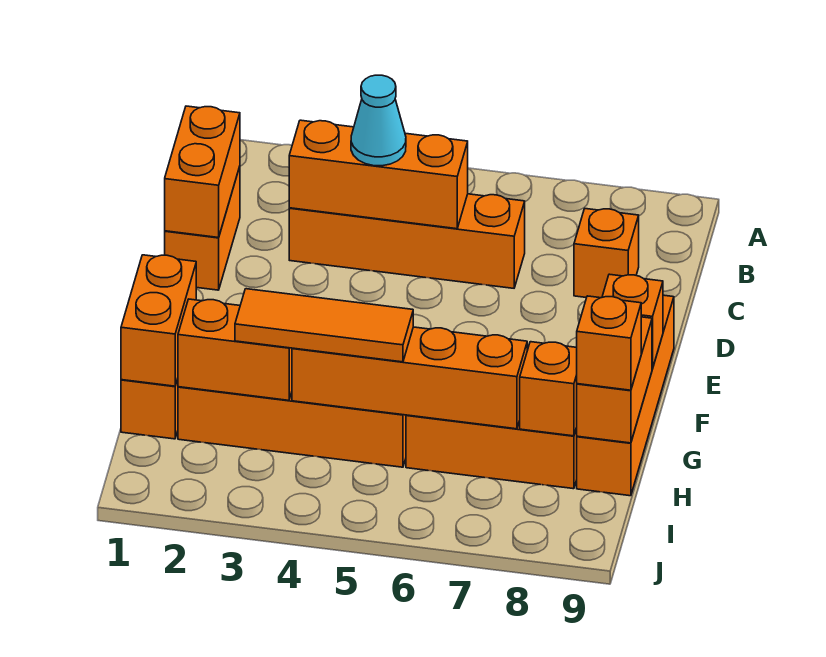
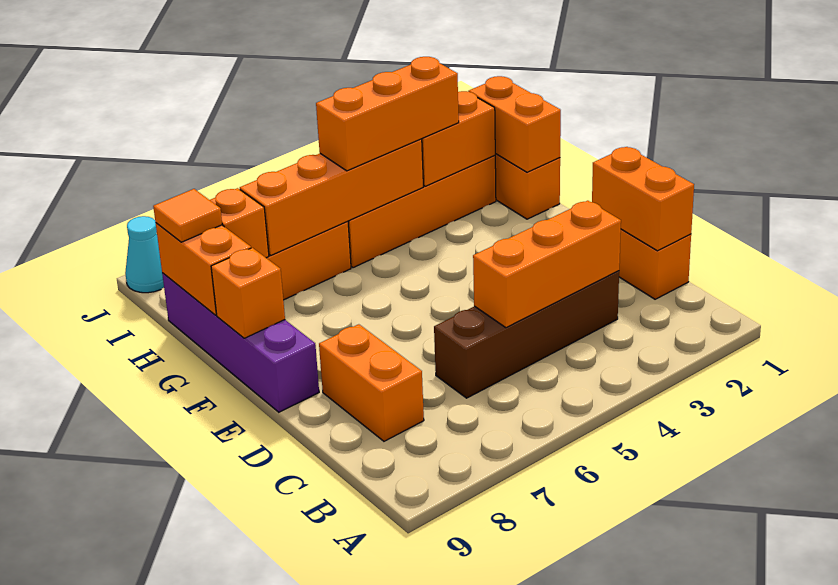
orange 1x4 brick [289,194,525,288] -> brown 1x4 brick [434,271,619,398]
cyan 1x1 cone [351,75,406,166] -> cyan 1x1 cone moved to [125,216,164,293]
orange 1x1 brick [574,209,639,298] -> orange 1x2 brick [319,324,424,441]
orange 1x4 brick [577,295,674,496] -> purple 1x4 brick [162,273,319,412]
orange 1x3 tile [235,289,413,362] -> orange 1x3 brick [316,57,459,171]
orange 1x1 brick [577,296,641,390] -> orange 1x1 tile [153,189,222,242]

